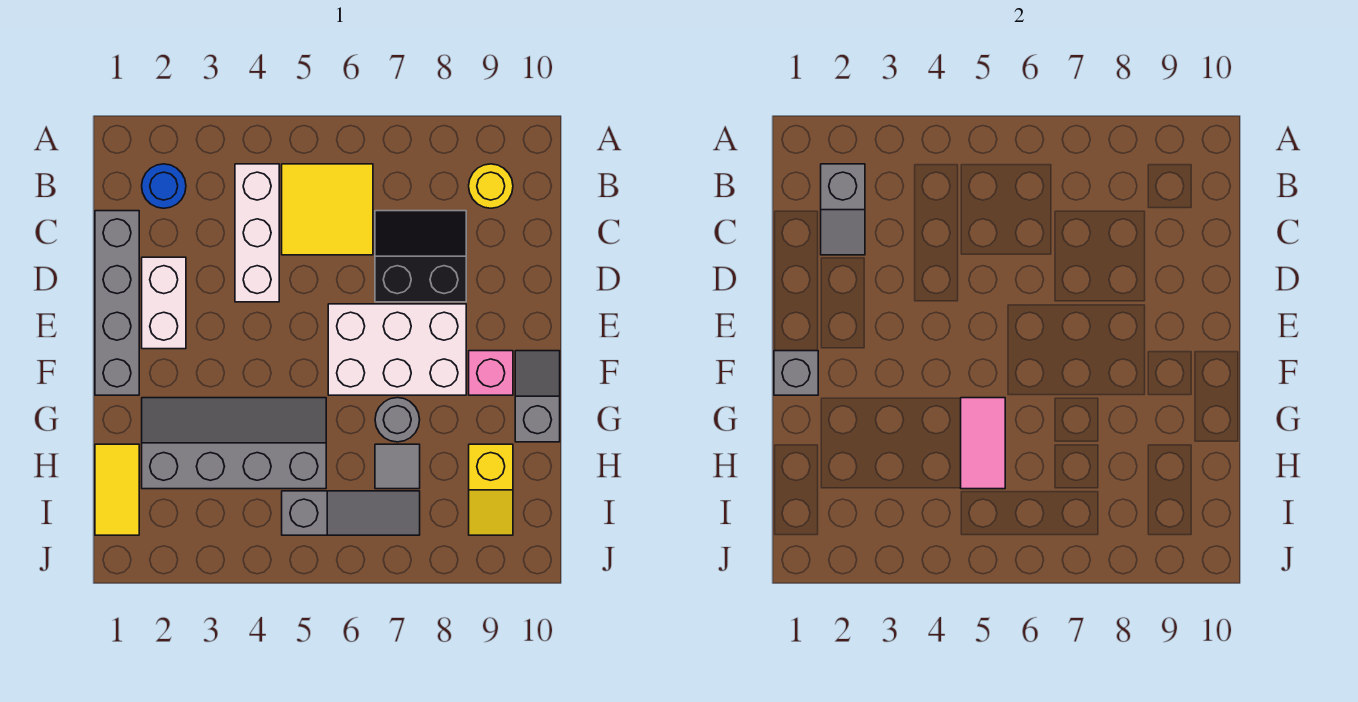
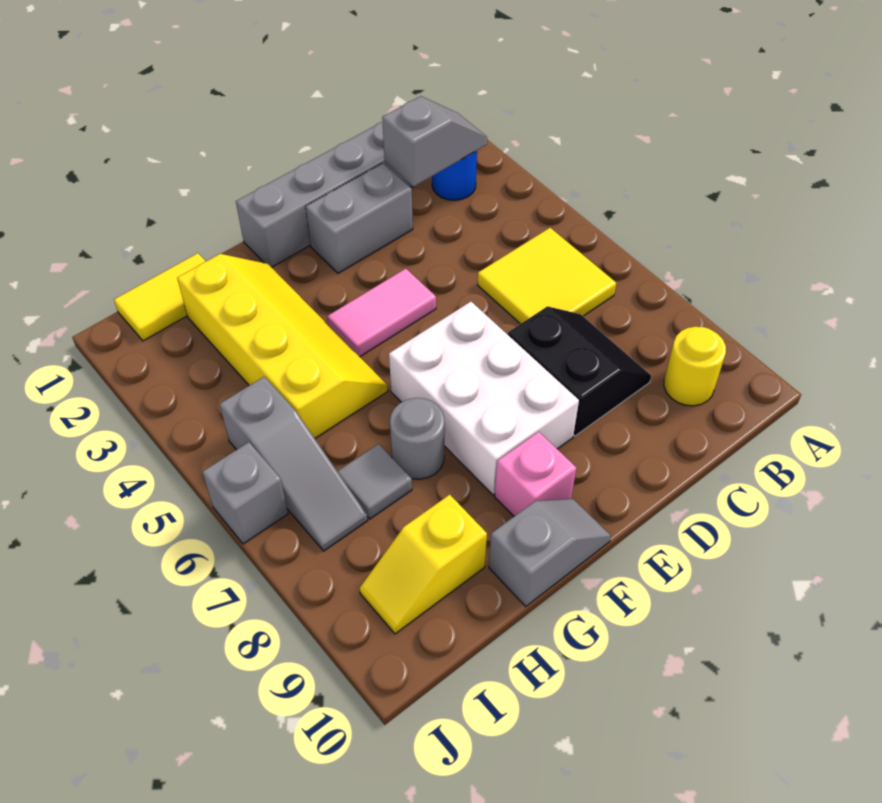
grey 1x2 slope [821,164,865,255] -> grey 1x2 slope turned to [382,96,487,187]
white 1x3 brick [235,164,279,302] -> none
white 1x2 brick [142,257,186,349] -> grey 1x2 brick [306,163,413,273]
grey 1x1 brick [774,351,818,395] -> grey 1x1 brick moved to [202,442,288,544]
grey 2x4 slope [142,398,326,489] -> yellow 2x4 slope [177,254,388,438]
pink 1x2 tile [961,398,1005,489] -> pink 1x2 tile moved to [327,269,436,357]

